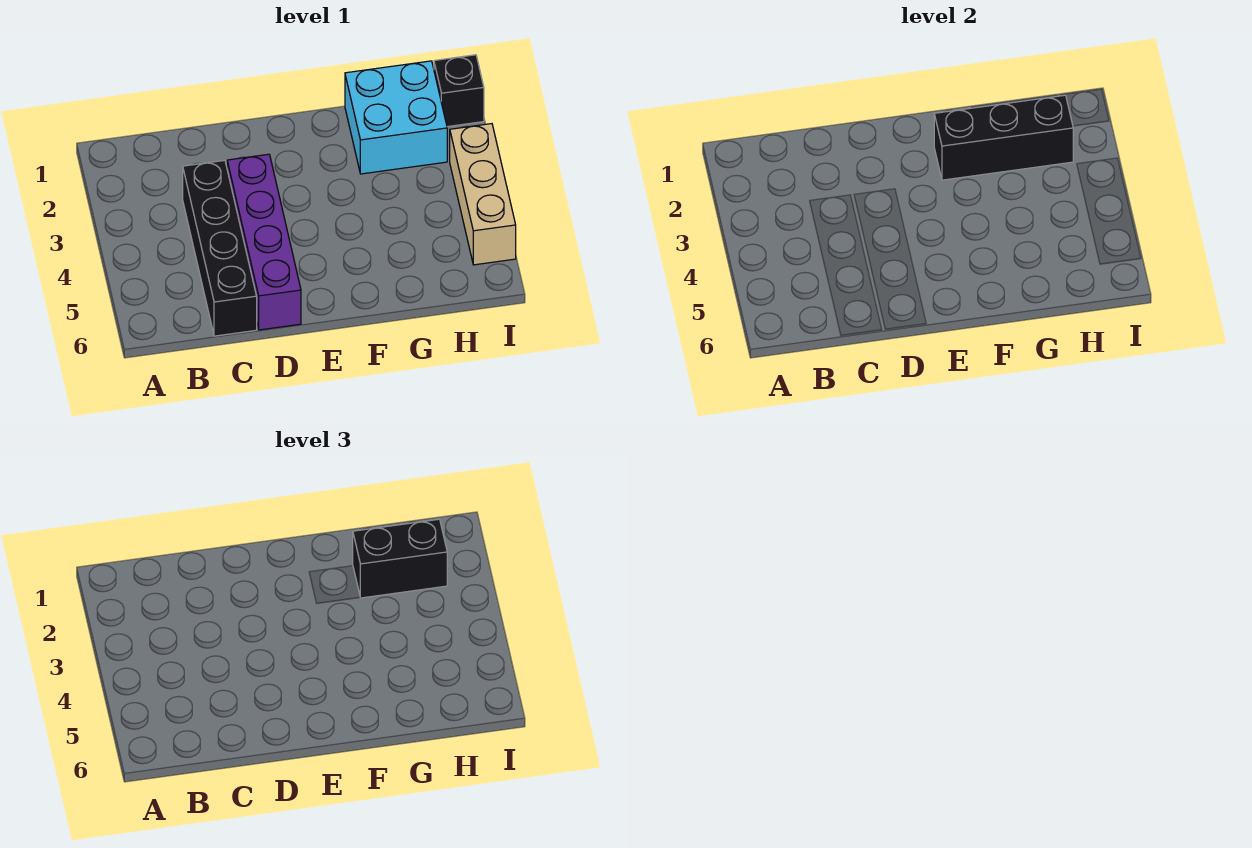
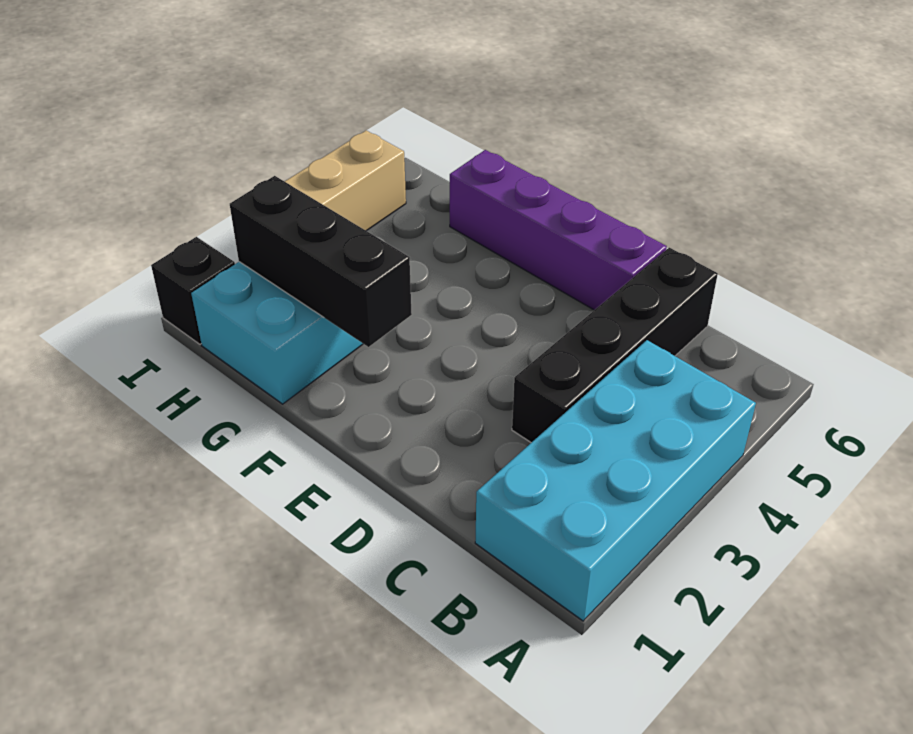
none -> cyan 2x4 brick [475,340,756,621]
purple 1x4 brick [227,154,301,330] -> purple 1x4 brick turned to [450,150,667,310]
black 1x2 brick [353,519,447,598] -> none

